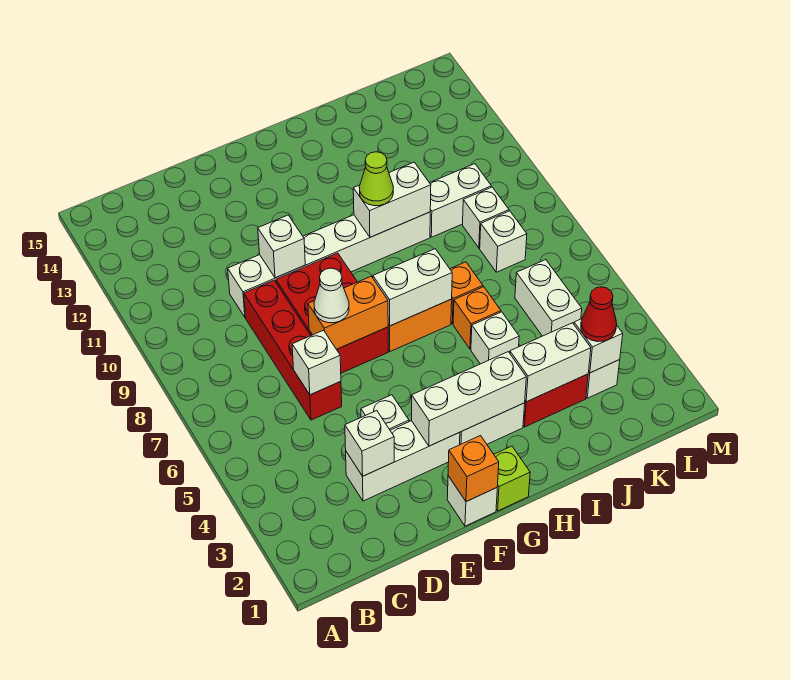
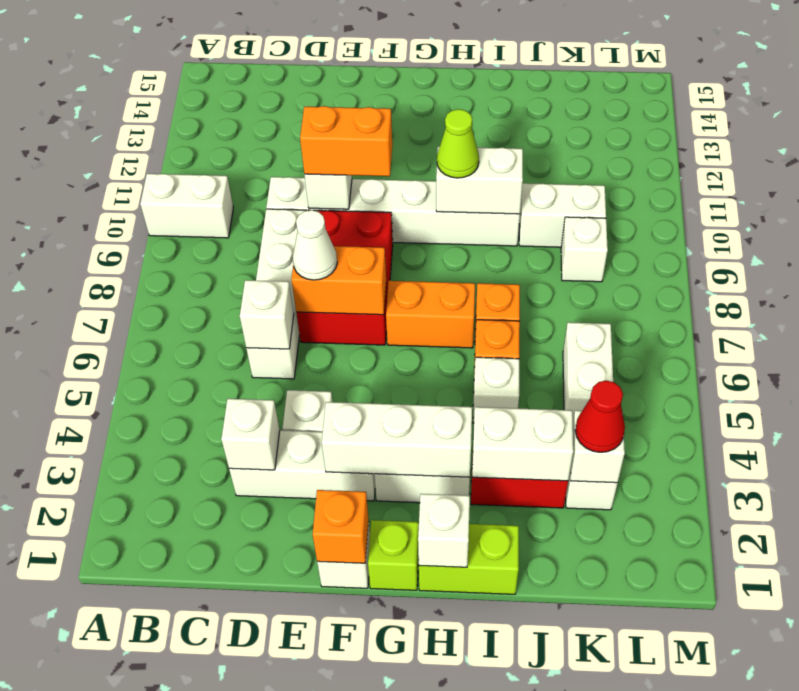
red 1x4 brick [244,280,342,420] -> white 1x4 brick [246,209,306,379]
none -> orange 1x2 brick [300,106,392,176]
white 1x2 brick [373,249,452,326] -> white 1x2 brick moved to [140,174,233,238]
none -> lime 1x2 brick [419,524,519,594]
white 1x1 brick [480,211,527,272] -> white 1x1 brick moved to [418,494,470,567]

